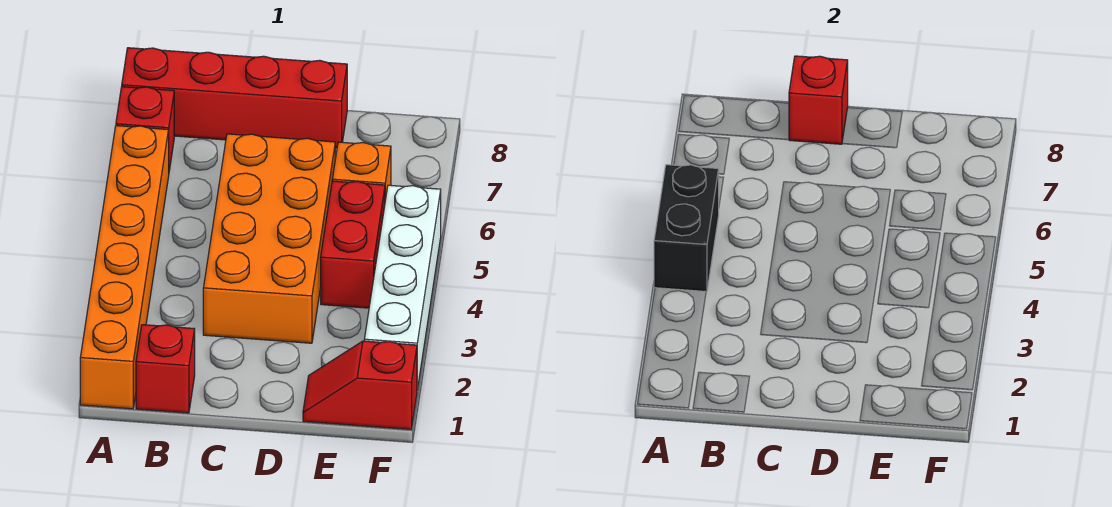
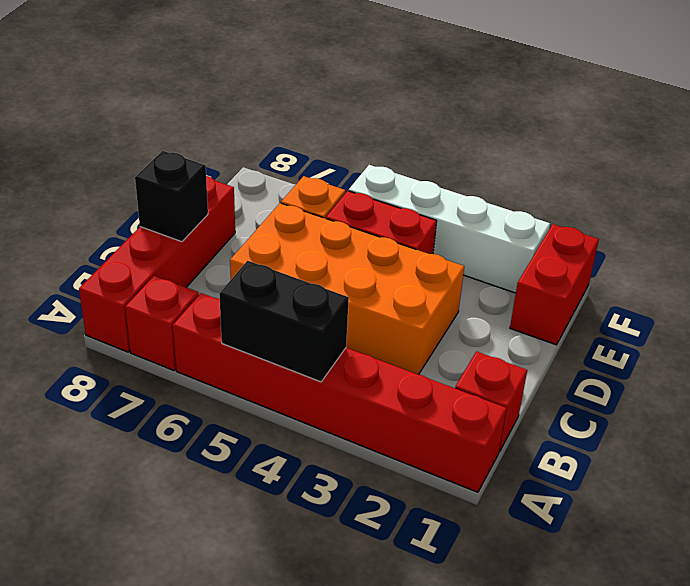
orange 1x6 brick [80,126,169,409] -> red 1x6 brick [173,293,507,492]
red 1x1 brick [789,56,848,144] -> black 1x1 brick [135,151,208,242]
red 1x2 slope [303,341,417,429] -> red 1x2 brick [510,224,599,345]

